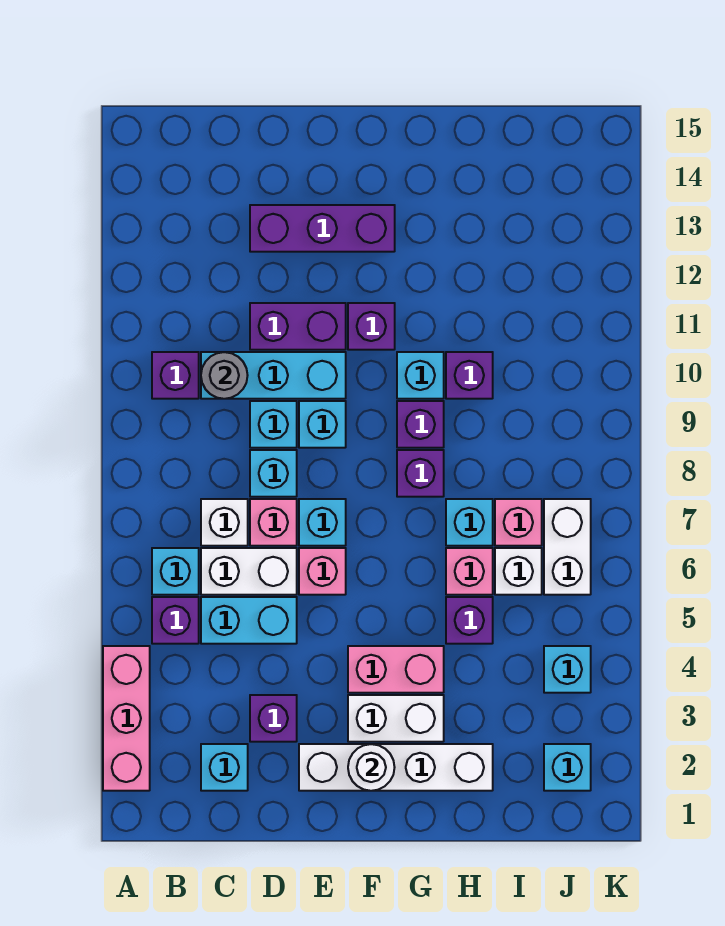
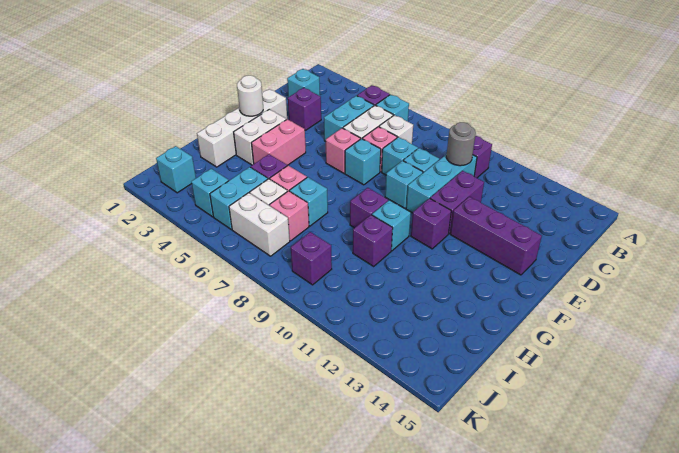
pink 1x3 brick [103,646,150,791] -> none
purple 1x3 brick [250,205,395,252] -> purple 1x3 brick turned to [450,197,542,275]
purple 1x1 brick [397,450,444,497] -> purple 1x1 brick moved to [291,232,332,285]
none -> cyan 1x2 brick [210,167,268,230]

